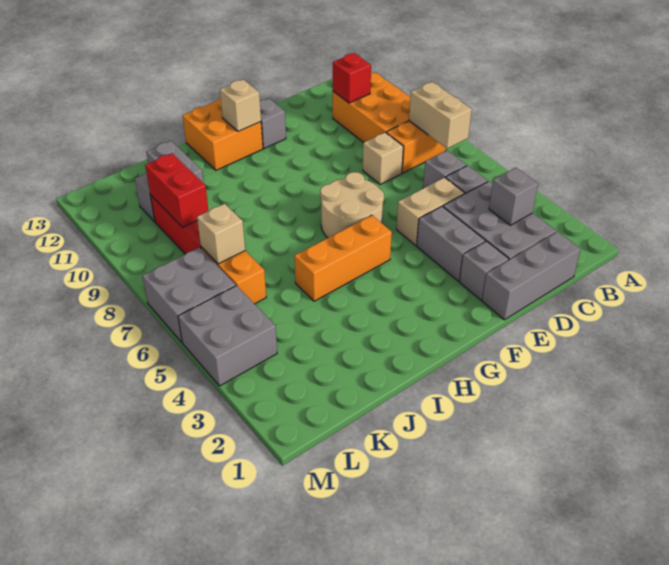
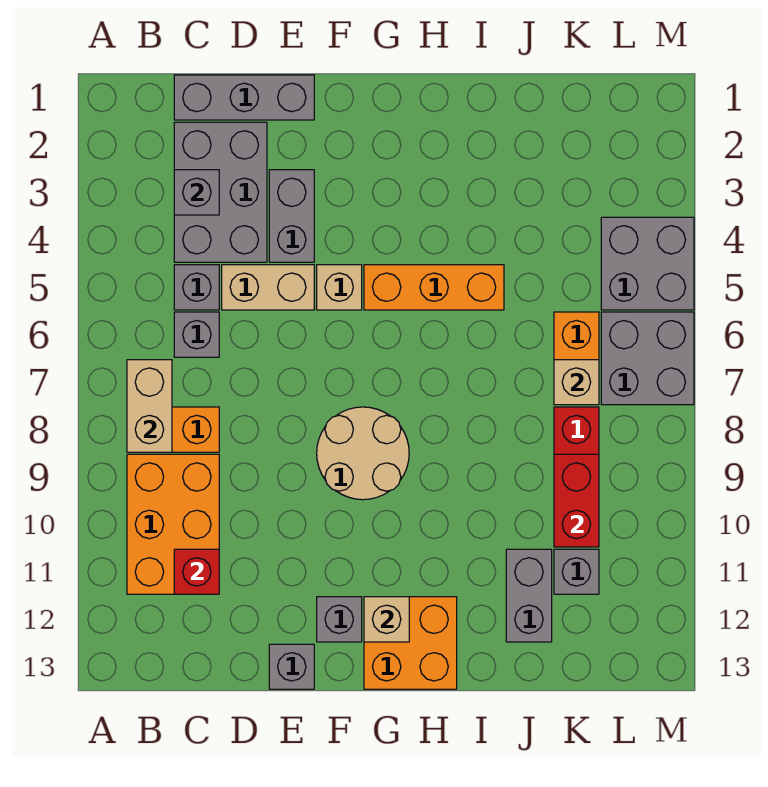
tan 1x1 brick [363,132,403,184] -> tan 1x1 brick moved to [317,265,362,310]
grey 1x1 brick [460,241,509,300] -> grey 1x1 brick moved to [269,644,314,689]
tan 2x2 round brick [320,172,384,238] -> tan 2x2 round brick moved to [317,407,409,500]

